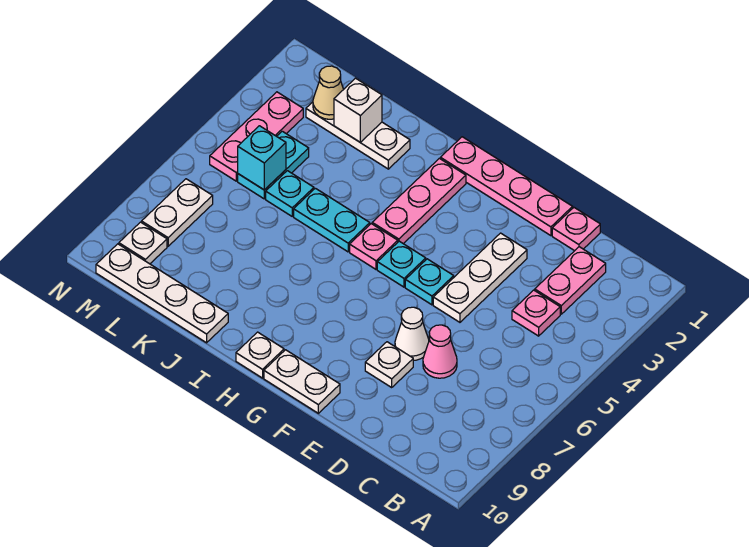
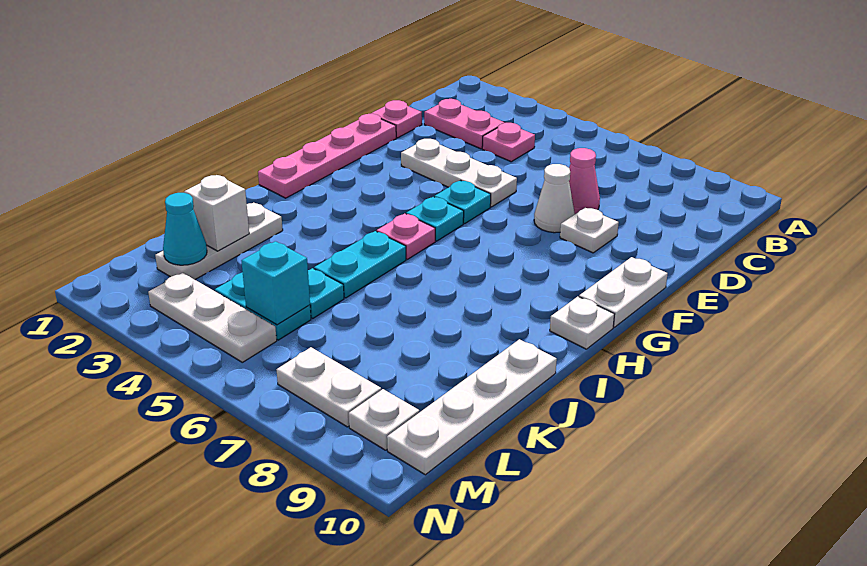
pink 1x3 plate [372,158,466,244] -> none
tan 1x1 cone [313,66,344,119] -> cyan 1x1 cone [163,193,207,265]
pink 1x3 plate [210,92,303,181] -> white 1x3 plate [148,273,277,362]

